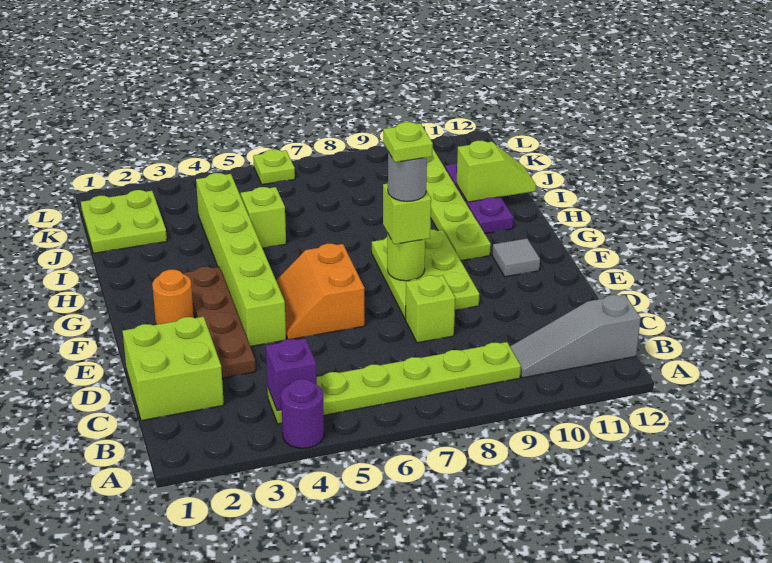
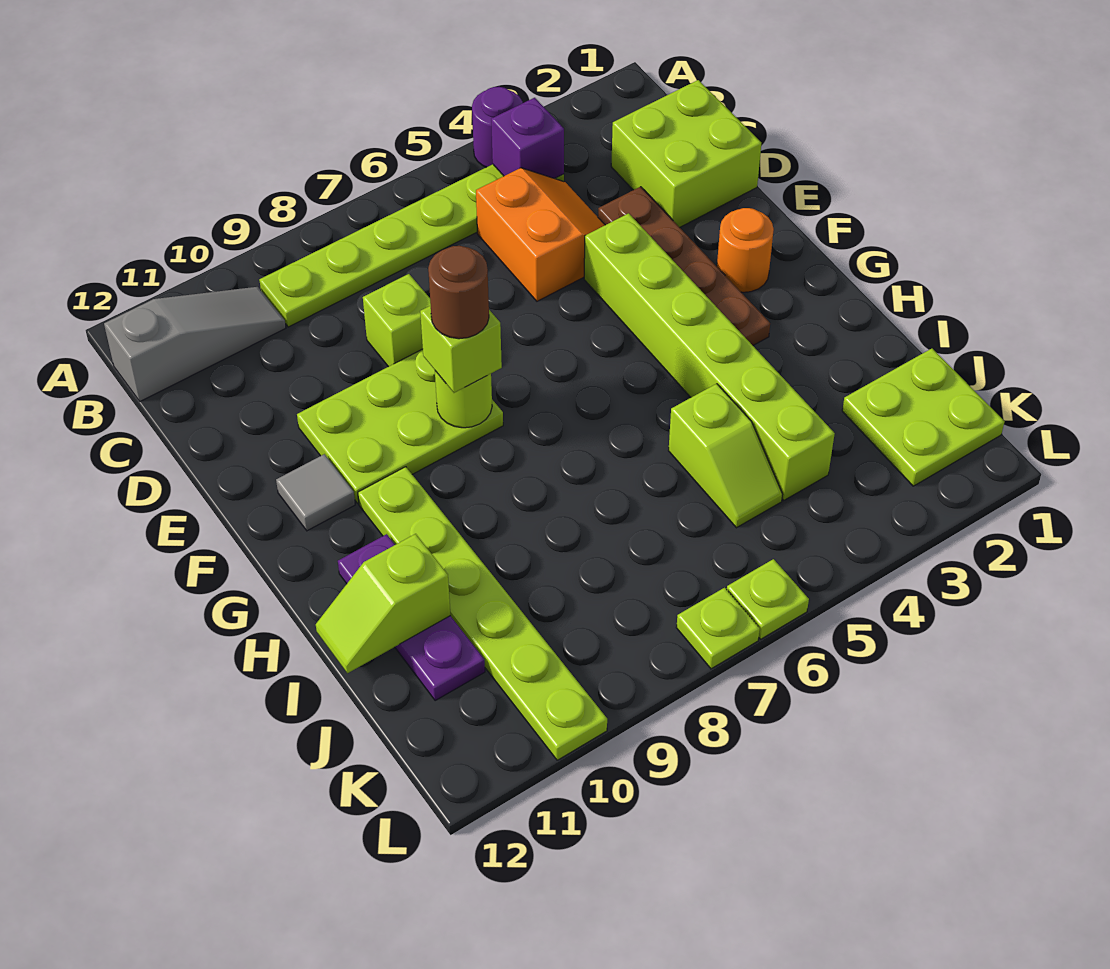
orange 2x2 slope [276,244,365,339] -> orange 2x2 slope moved to [476,168,605,301]
lime 2x3 plate [372,230,479,319] -> lime 2x3 plate turned to [297,349,503,503]
grey 1x1 round brick [388,152,427,202] -> brown 1x1 round brick [428,246,489,339]
lime 1x1 plate [383,122,433,162] -> lime 1x1 plate moved to [676,588,760,669]

